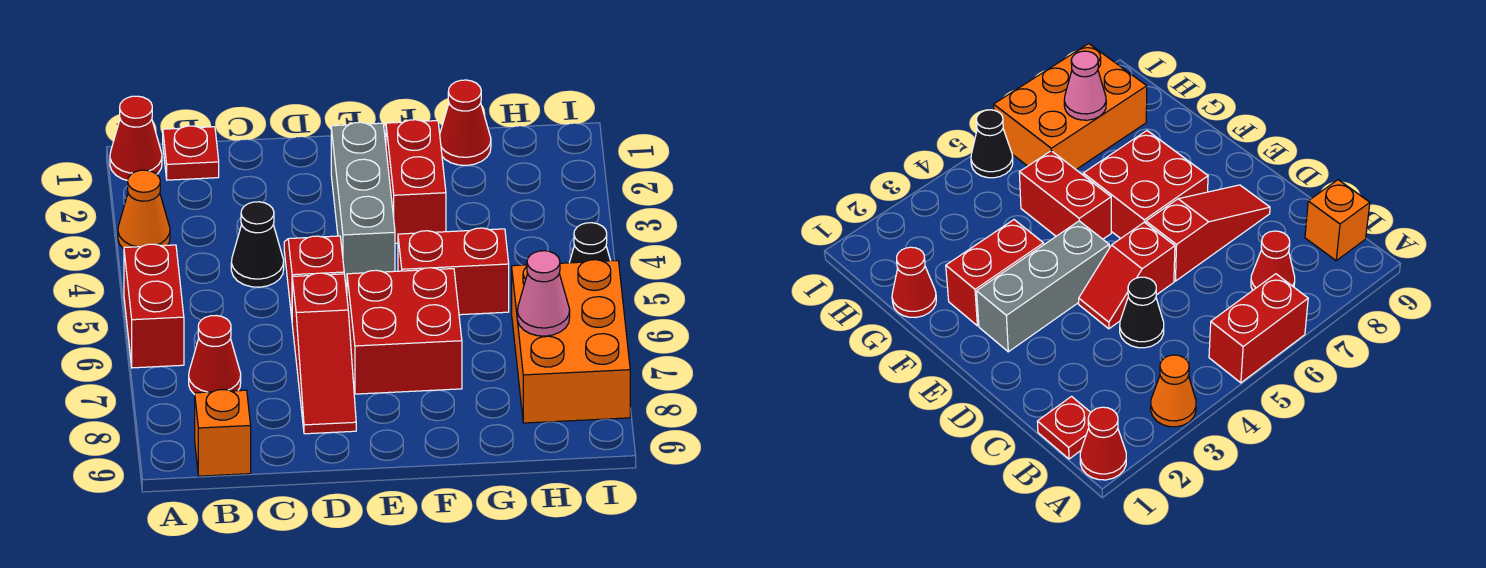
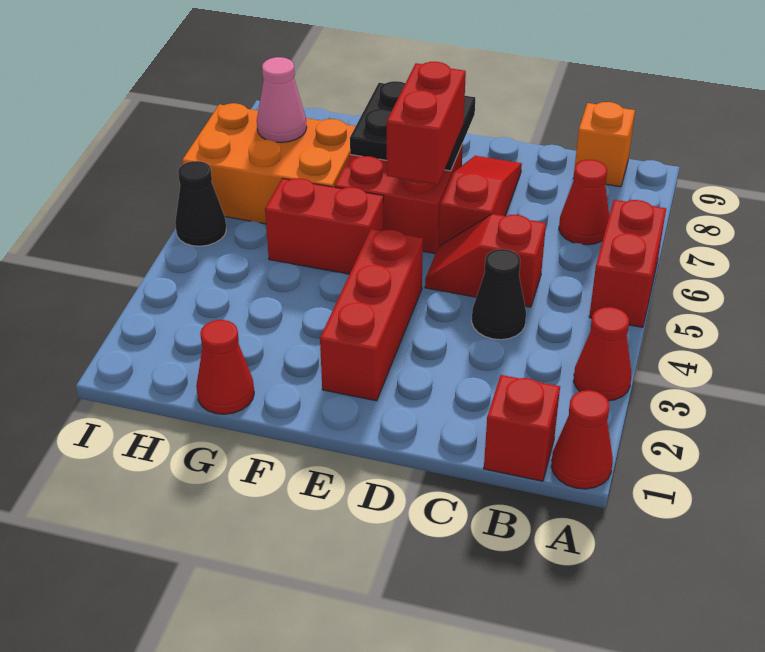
orange 1x1 cone [118,170,170,249] -> red 1x1 cone [574,307,631,401]
red 1x1 plate [163,126,219,180] -> red 1x1 brick [484,375,560,481]
red 1x2 slope [284,236,344,317] -> red 1x2 slope turned to [425,214,546,307]
grey 1x3 brick [331,122,395,283] -> red 1x3 brick [320,229,423,401]
none -> black 2x2 plate [350,81,475,171]
red 1x2 brick [386,120,446,243] -> red 1x2 brick moved to [387,62,466,184]
orange 2x3 brick [512,260,630,423] -> orange 2x3 brick turned to [182,103,356,224]

